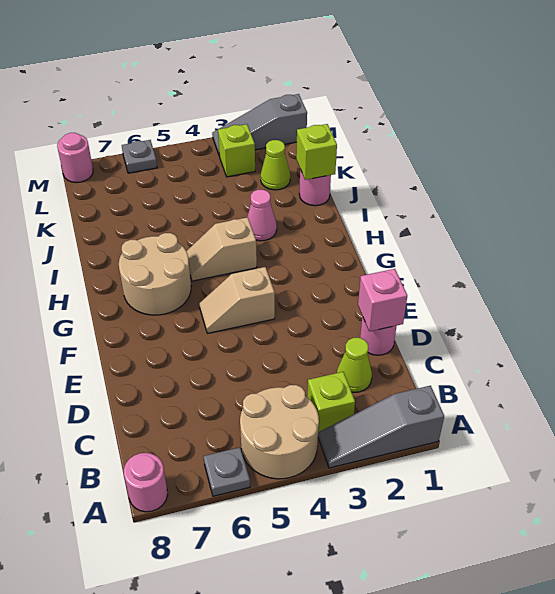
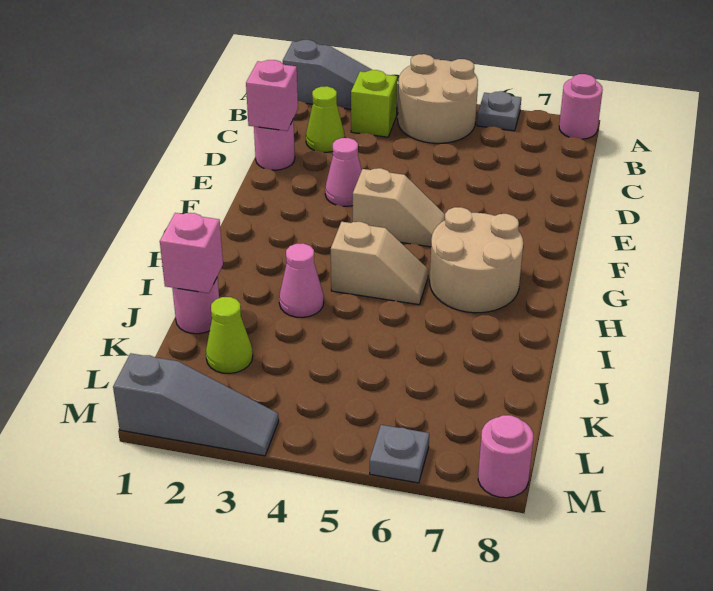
none -> pink 1x1 cone [325,138,362,206]
lime 1x1 brick [296,124,337,180] -> pink 1x1 brick [160,213,223,293]
lime 1x1 brick [218,124,255,177] -> none

